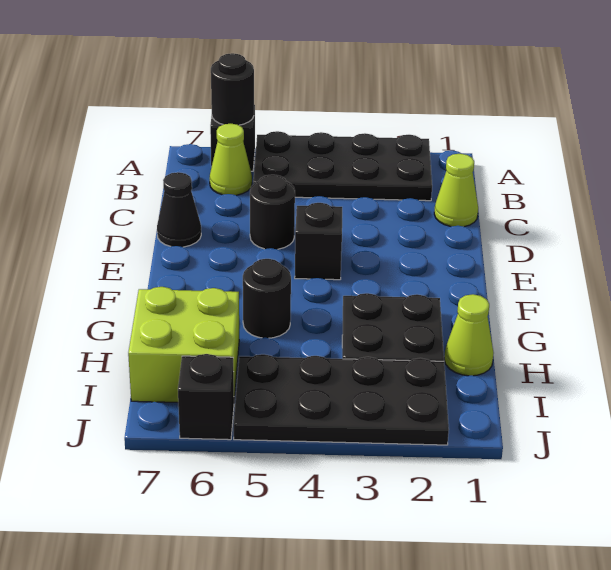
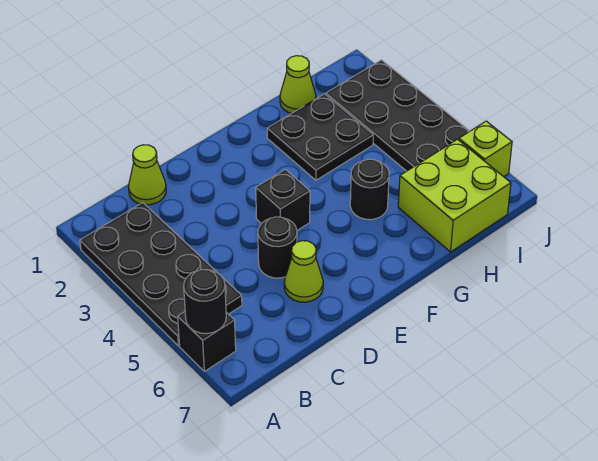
lime 1x1 cone [210,124,252,195] -> lime 1x1 cone moved to [284,241,323,302]
black 1x1 cone [157,172,201,247] -> none
black 1x1 brick [178,354,234,440] -> lime 1x1 brick [459,121,512,177]

